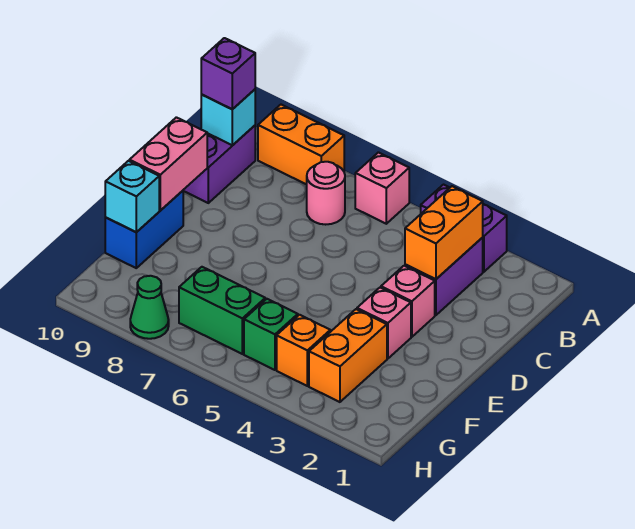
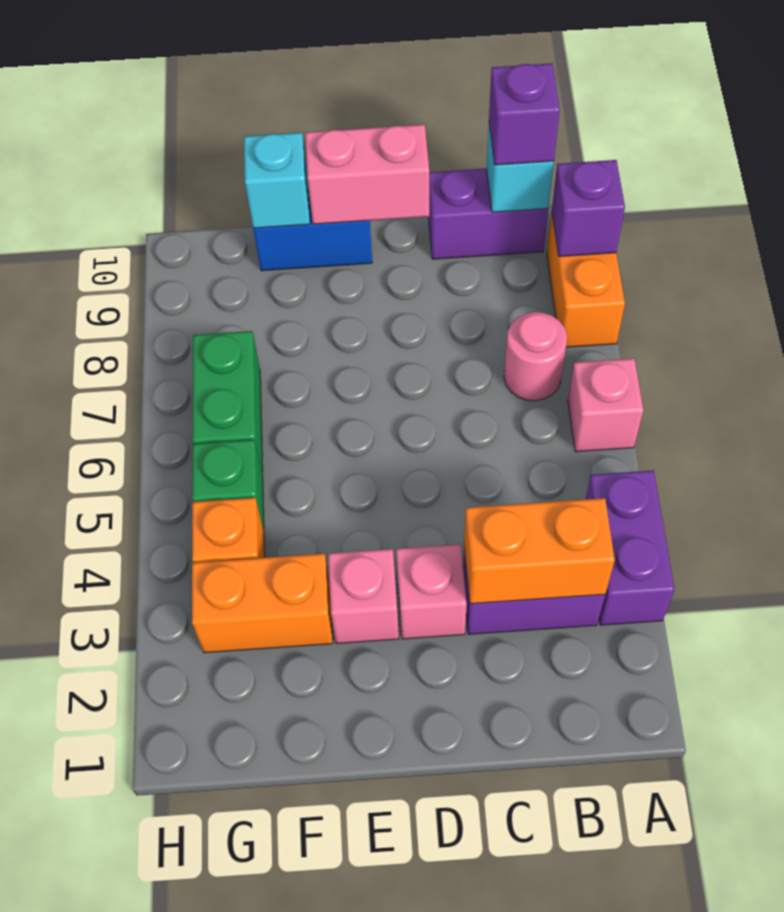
none -> purple 1x1 brick [552,160,625,257]
green 1x1 cone [130,276,169,339] -> none

